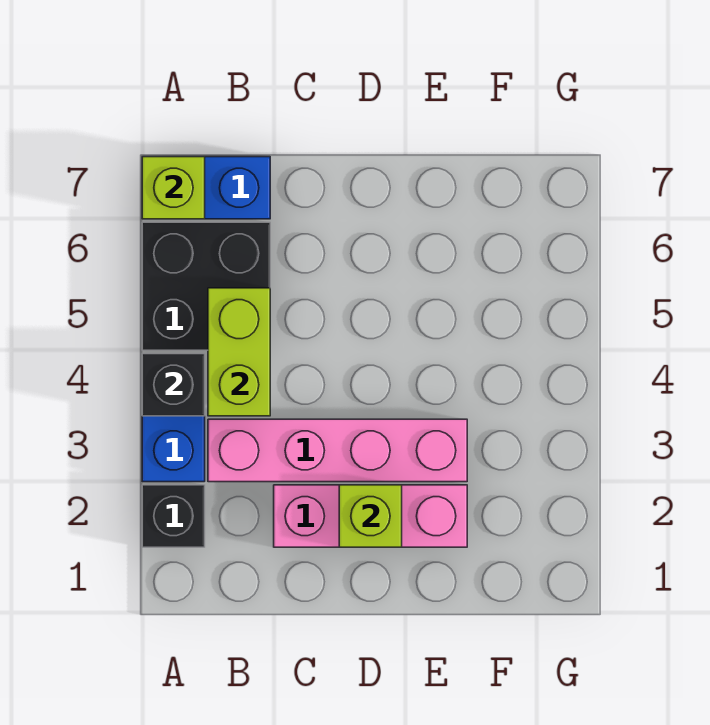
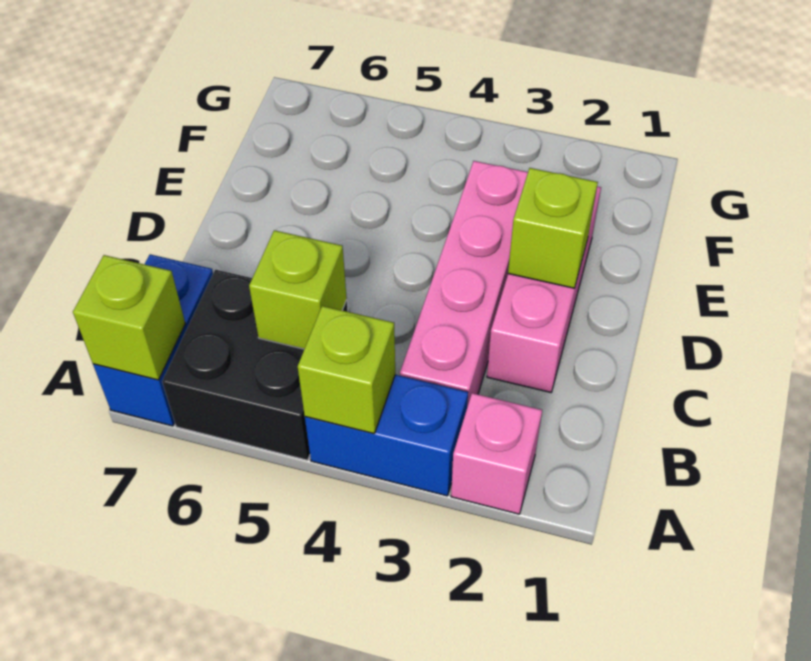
black 1x1 brick [142,485,205,547] -> pink 1x1 brick [451,393,542,514]
black 1x1 brick [142,354,205,416] -> lime 1x1 brick [298,306,395,434]
lime 1x2 brick [208,288,270,416] -> lime 1x1 brick [249,230,347,349]

